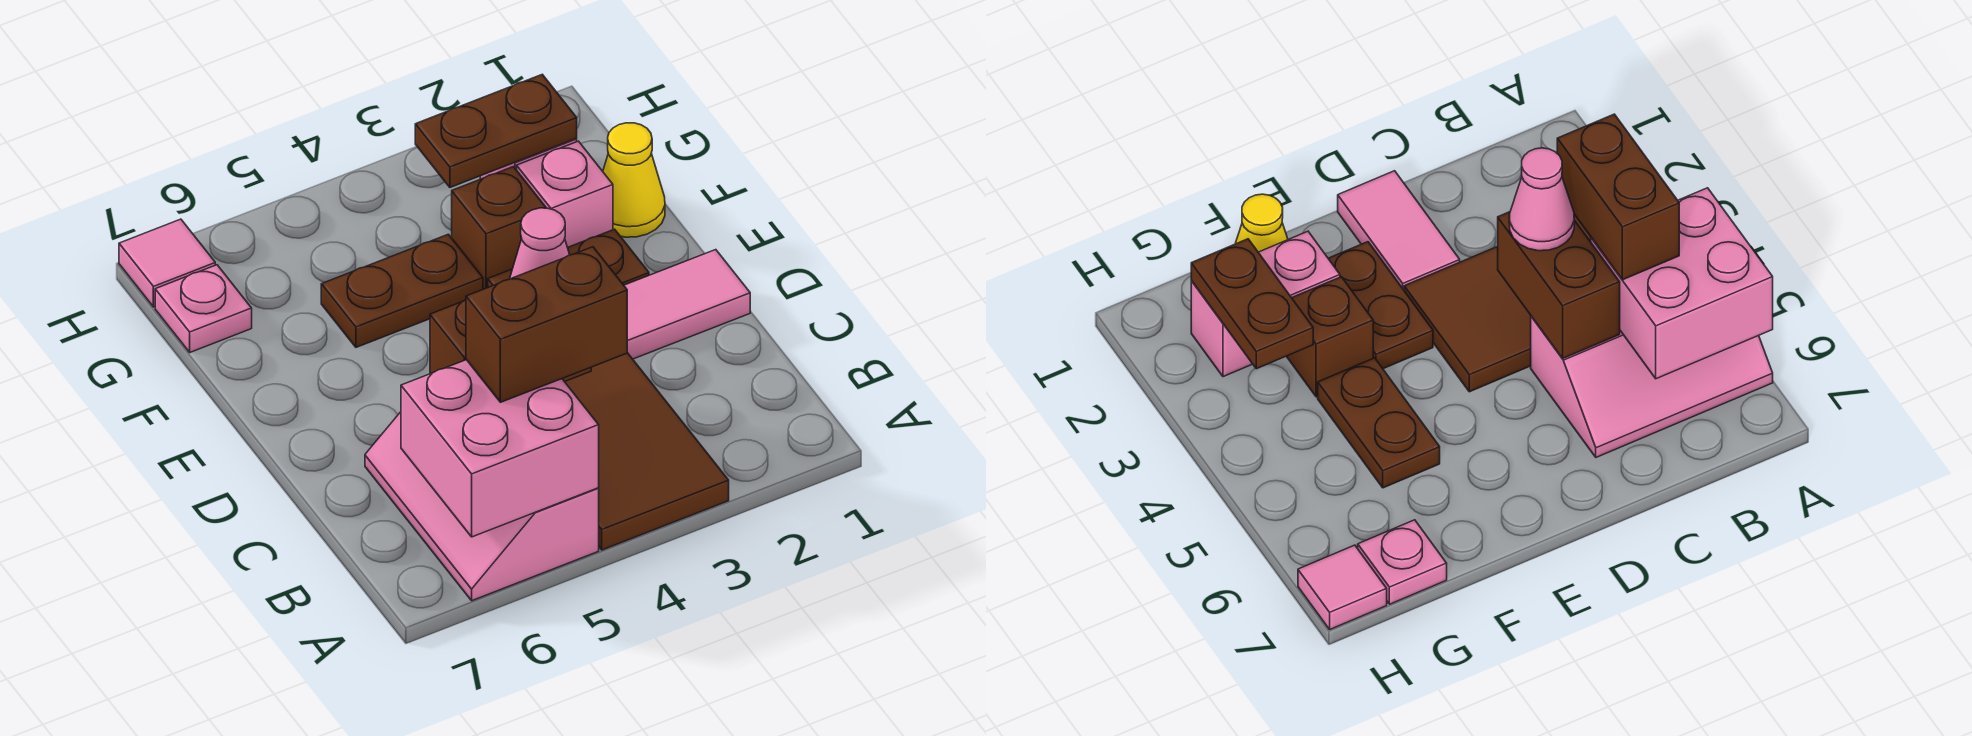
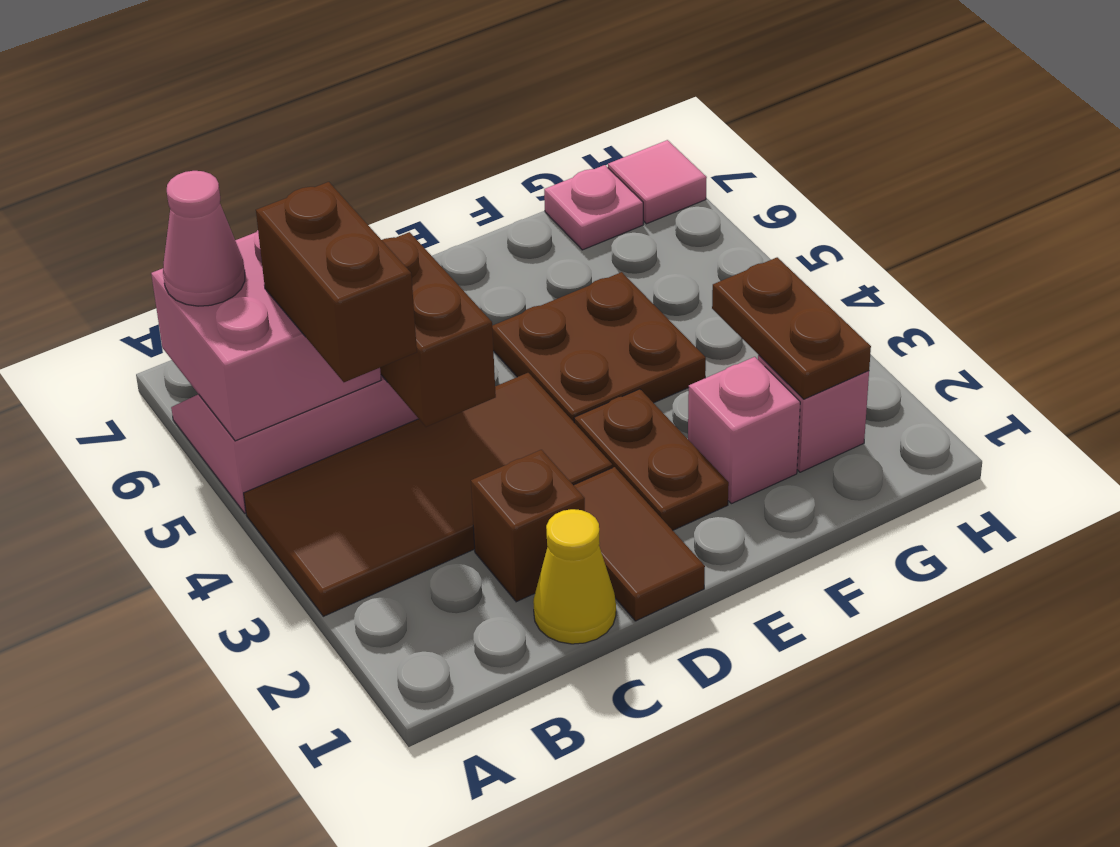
pink 1x1 cone [510,208,570,279] -> pink 1x1 cone moved to [163,171,245,306]
pink 1x2 tile [624,250,750,359] -> brown 1x2 tile [574,467,705,621]
yellow 1x1 cone [603,123,665,237] -> yellow 1x1 cone moved to [533,509,616,644]
brown 1x1 brick [452,167,546,289] -> brown 1x1 brick moved to [471,450,585,602]
brown 1x2 plate [321,234,483,347] -> brown 2x2 plate [492,272,706,422]

